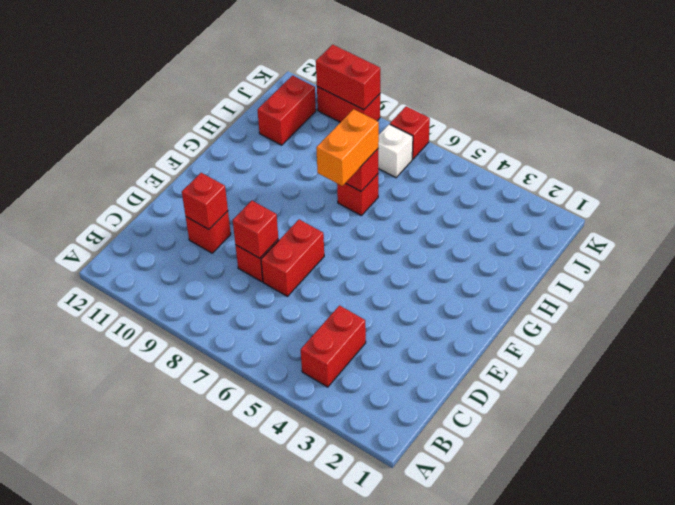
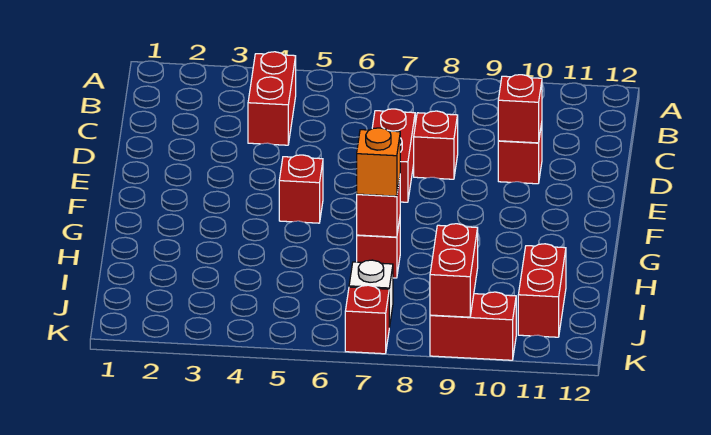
red 1x1 brick [233,201,278,258] -> red 1x1 brick moved to [279,155,323,223]
orange 1x2 brick [316,109,379,186] -> orange 1x1 brick [357,128,400,196]
red 1x2 brick [316,45,380,110] -> red 1x2 brick turned to [430,224,478,317]

